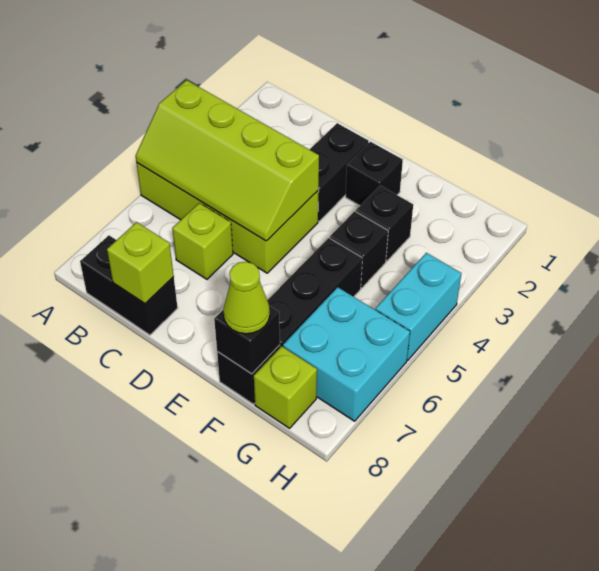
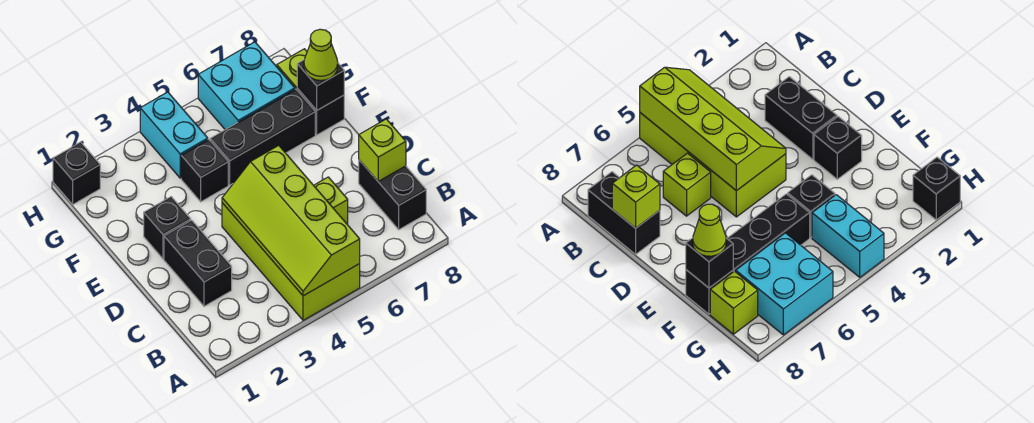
lime 2x4 slope [136,80,319,241] -> lime 2x4 slope turned to [222,145,360,296]
black 1x2 brick [310,123,369,221] -> black 1x2 brick turned to [164,220,232,306]
black 1x1 brick [356,186,413,261] -> black 1x1 brick moved to [53,142,100,204]
cyan 1x2 brick [375,253,461,360] -> cyan 1x2 brick turned to [140,92,208,178]

